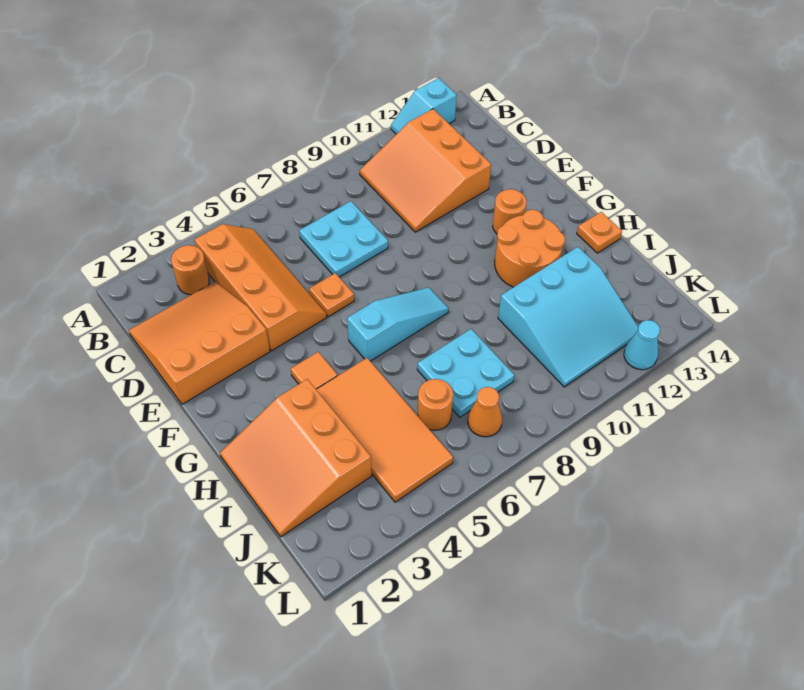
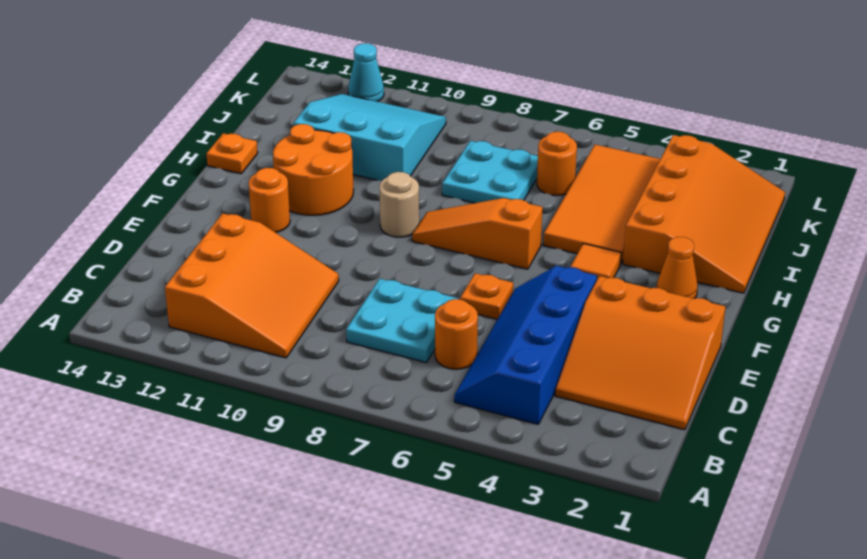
cyan 1x2 slope [391,78,457,134] -> none
orange 1x1 round brick [171,245,209,295] -> orange 1x1 round brick moved to [435,299,478,369]
orange 2x4 slope [194,224,327,351] -> blue 2x4 slope [454,266,597,424]
cyan 1x3 slope [347,287,449,361] -> orange 1x3 slope [412,198,543,269]
none -> tan 1x1 round brick [379,172,419,237]
orange 3x3 slope [220,379,372,537] -> orange 3x4 slope [623,135,785,293]
orange 1x1 cone [468,387,502,437] -> orange 1x1 cone moved to [657,237,698,299]

